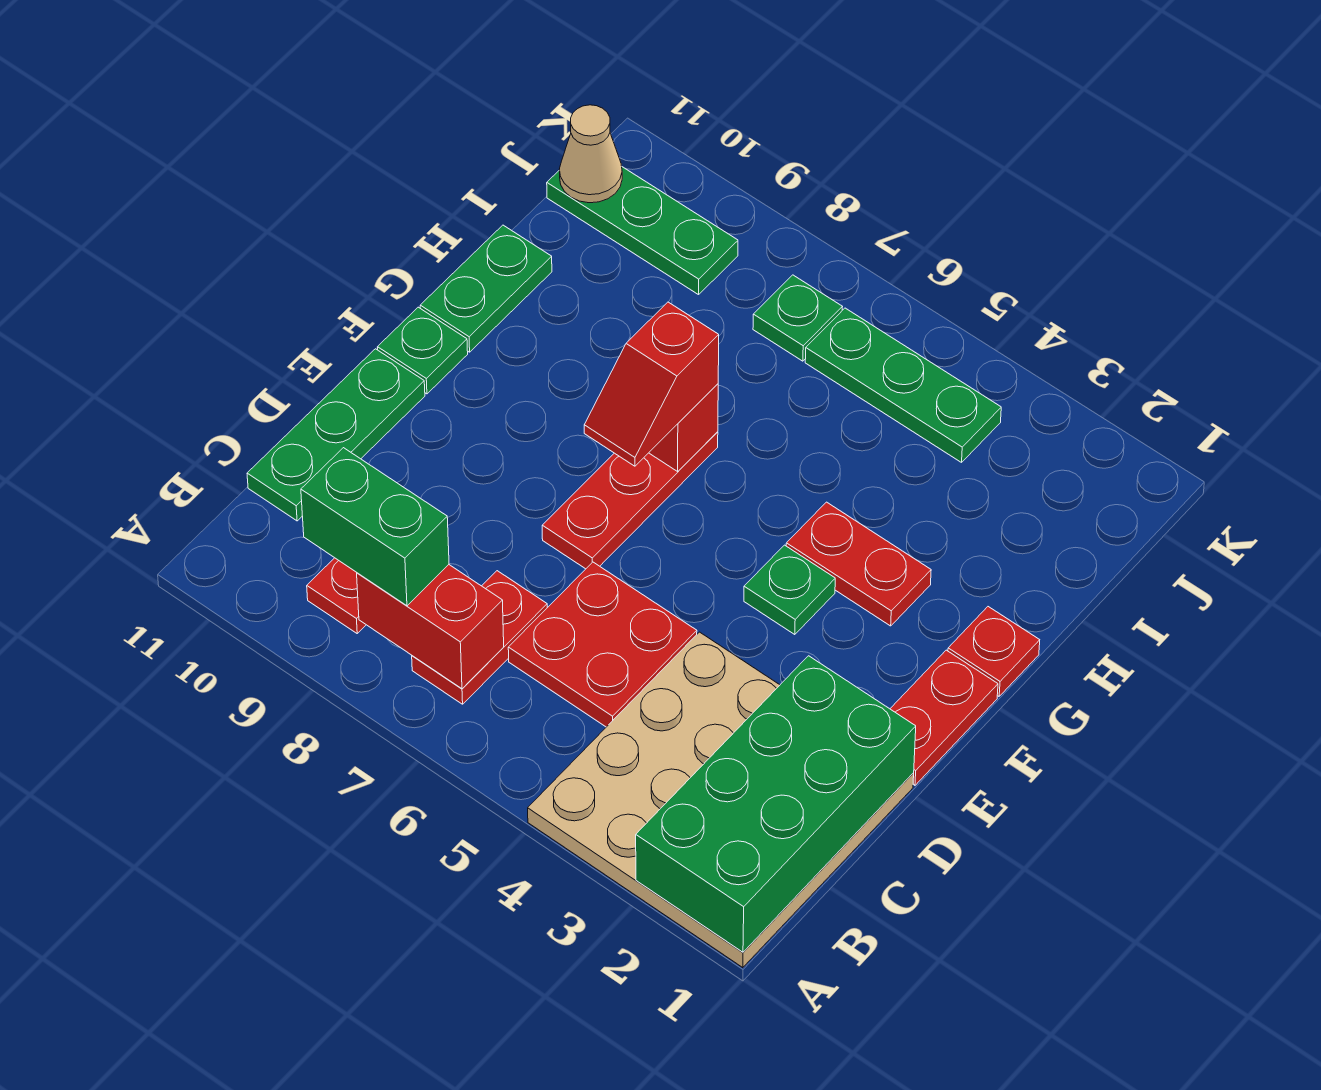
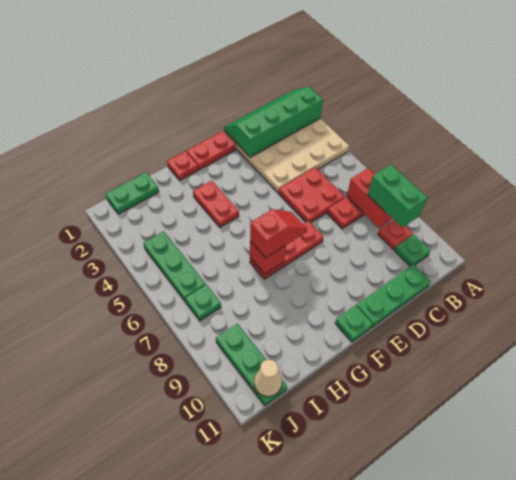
green 2x4 brick [636,656,916,952] -> green 2x4 slope [224,86,323,157]
green 1x1 plate [744,545,835,635] -> green 1x1 plate moved to [395,234,431,266]
green 1x2 plate [420,225,552,352] -> green 1x2 plate moved to [106,172,159,214]

